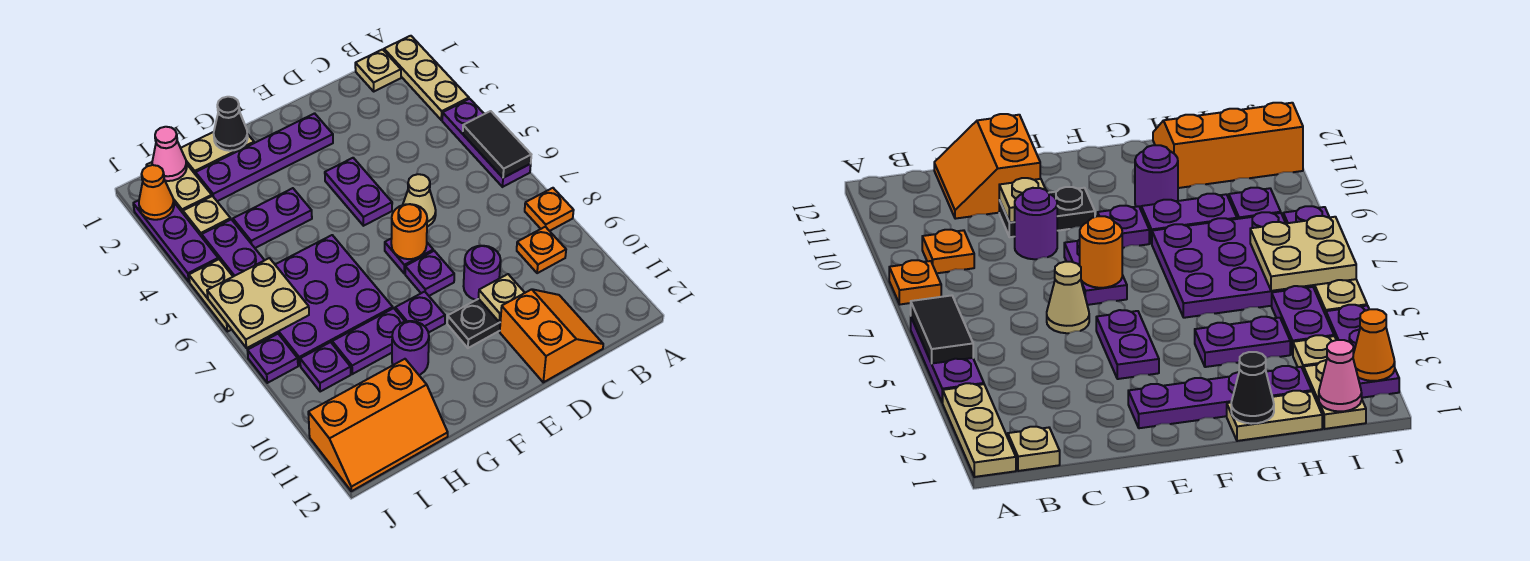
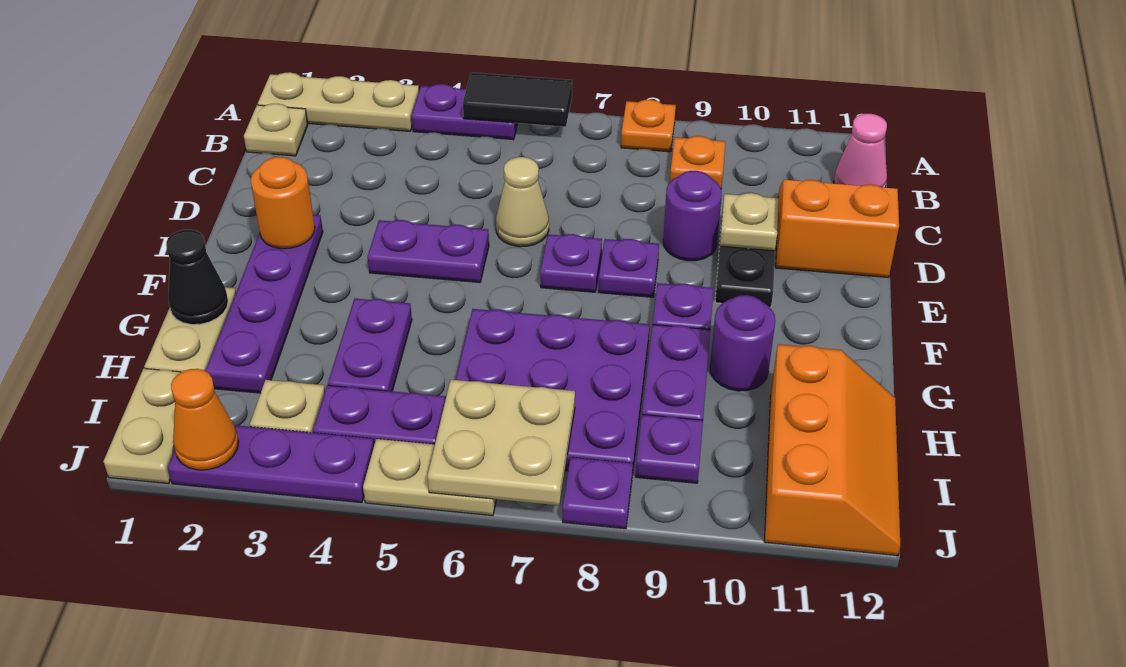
purple 1x3 plate [442,99,531,187] -> purple 1x2 plate [412,84,518,140]
orange 1x1 round brick [391,204,427,259] -> orange 1x1 round brick moved to [251,157,315,249]
tan 1x2 plate [146,162,212,213] -> tan 1x2 plate turned to [104,368,181,484]
pink 1x1 cone [152,127,187,181] -> pink 1x1 cone moved to [834,114,887,188]

